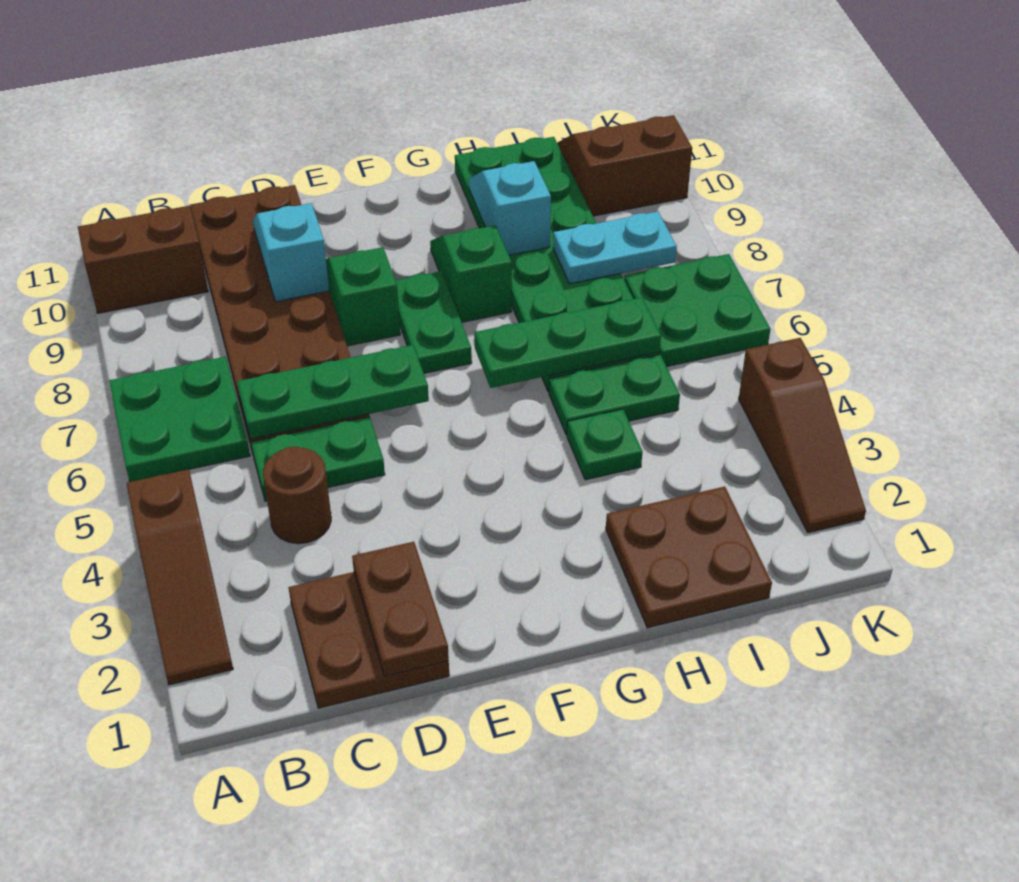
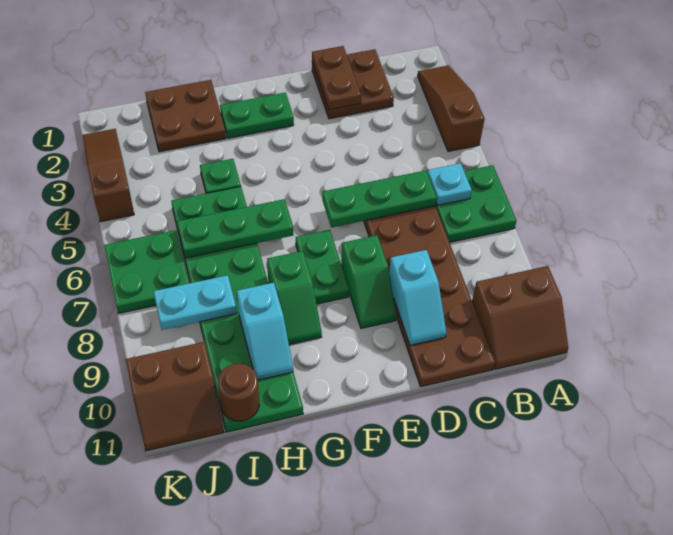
none -> cyan 1x1 plate [428,163,472,205]
brown 1x1 round brick [263,447,331,544] -> brown 1x1 round brick moved to [218,364,259,421]
green 1x2 plate [251,417,385,501] -> green 1x2 plate moved to [220,93,294,138]

